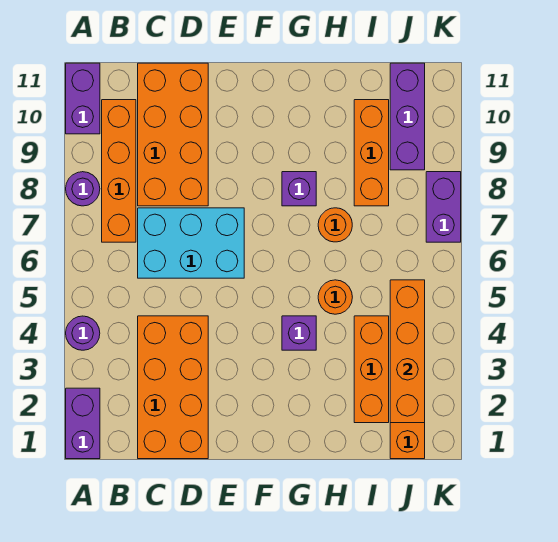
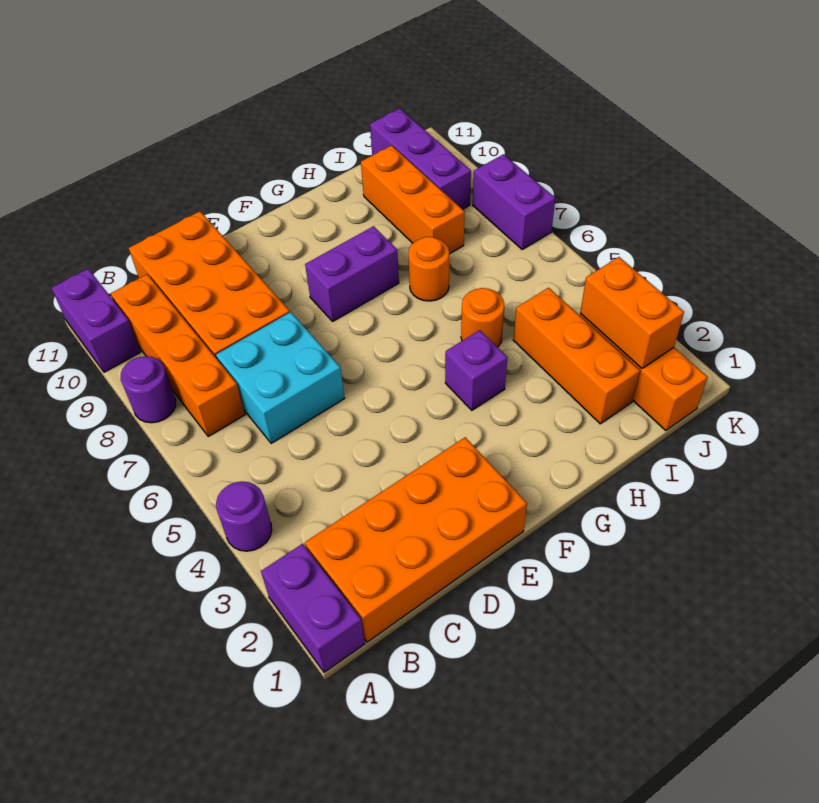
orange 2x4 brick [138,316,208,459] -> orange 2x4 brick turned to [305,437,527,642]
cyan 2x3 brick [138,208,244,278] -> cyan 2x2 brick [216,312,344,443]
purple 1x1 brick [282,172,316,206] -> purple 1x2 brick [305,226,399,321]
orange 1x4 brick [390,280,425,423] -> orange 1x2 brick [580,257,684,368]

